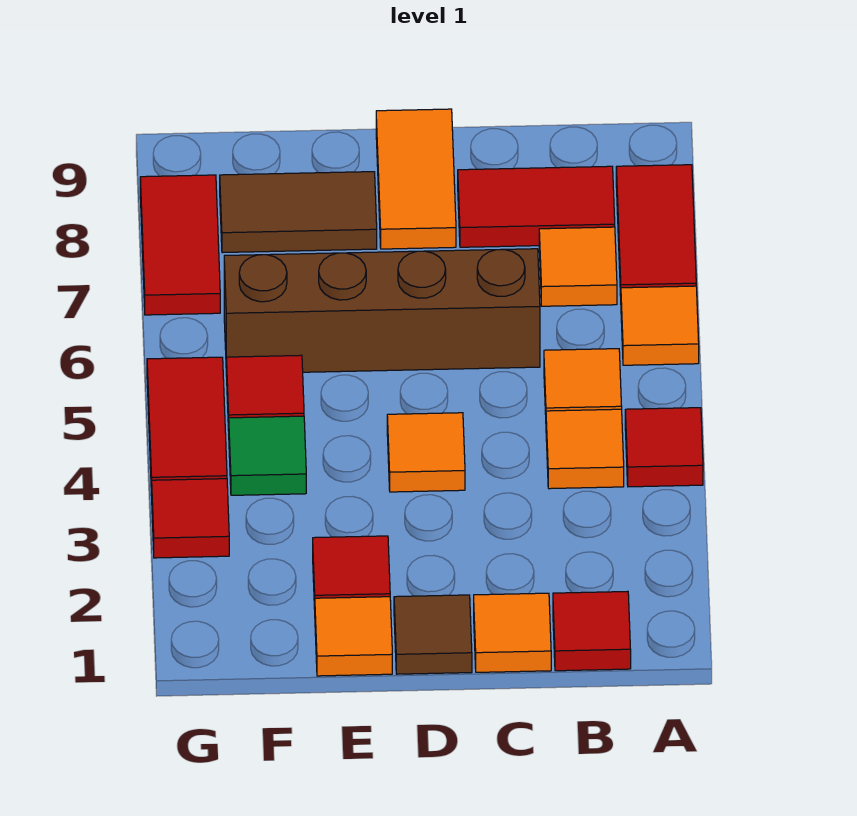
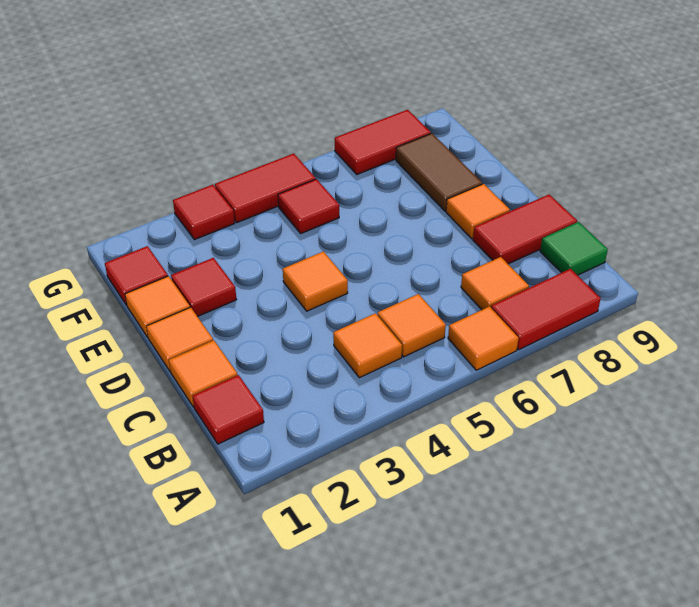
red 1x1 tile [625,408,703,487] -> red 1x1 tile moved to [105,246,168,305]
red 1x2 tile [458,166,615,247] -> red 1x2 tile turned to [473,194,577,264]
brown 1x4 brick [224,249,540,372] -> none
brown 1x1 tile [394,595,472,674] -> orange 1x1 tile [146,307,213,371]
orange 1x2 tile [376,109,456,249] -> orange 1x1 tile [446,184,510,239]
green 1x1 tile [229,416,306,495] -> green 1x1 tile moved to [540,222,608,275]

